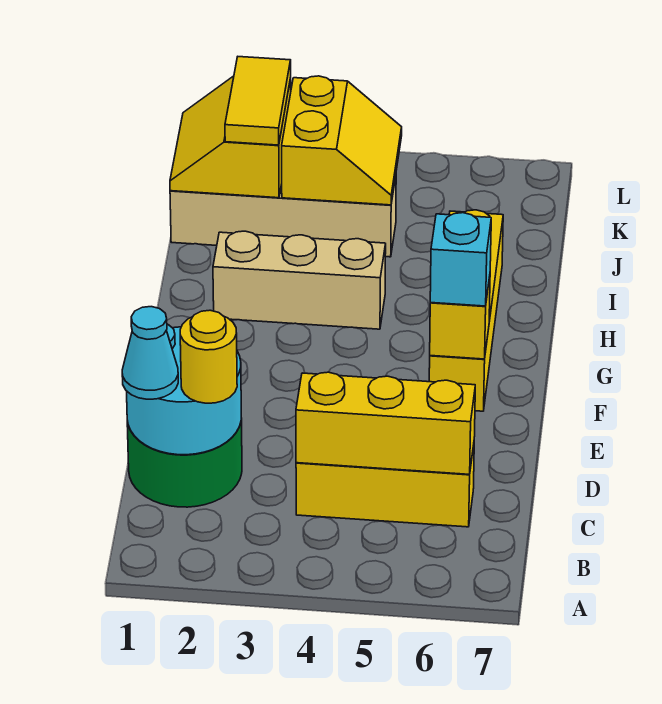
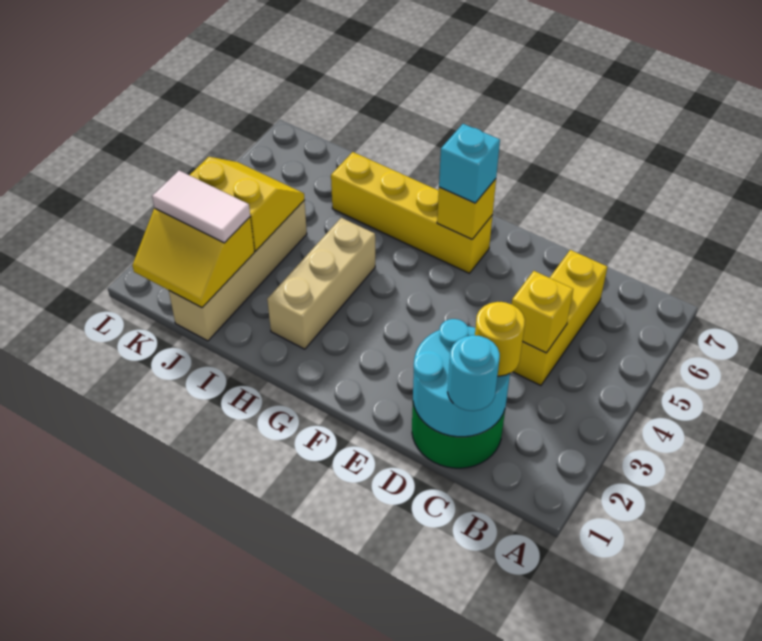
cyan 1x1 cone [122,307,178,399] -> cyan 1x1 round brick [448,335,500,411]
yellow 1x3 brick [296,372,475,474] -> yellow 1x1 brick [512,271,573,353]
yellow 1x2 tile [225,57,291,145] -> white 1x2 tile [152,171,250,243]

